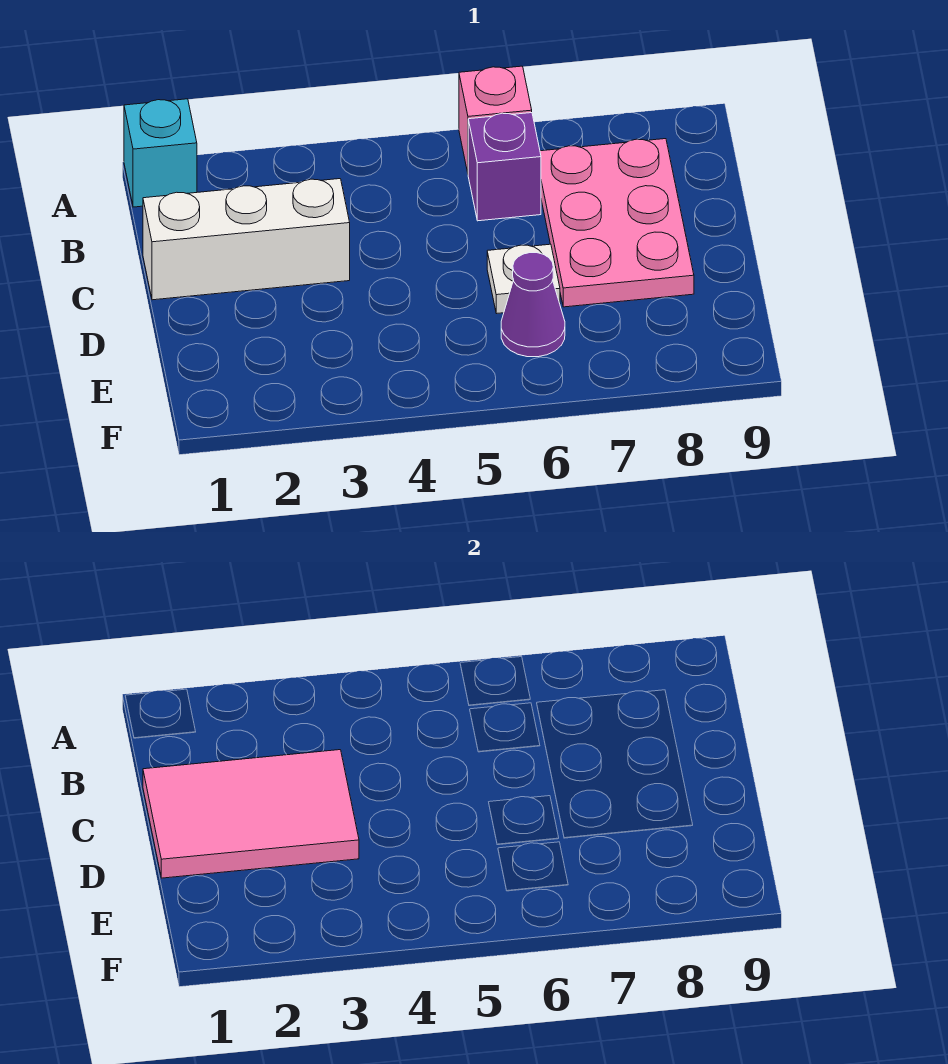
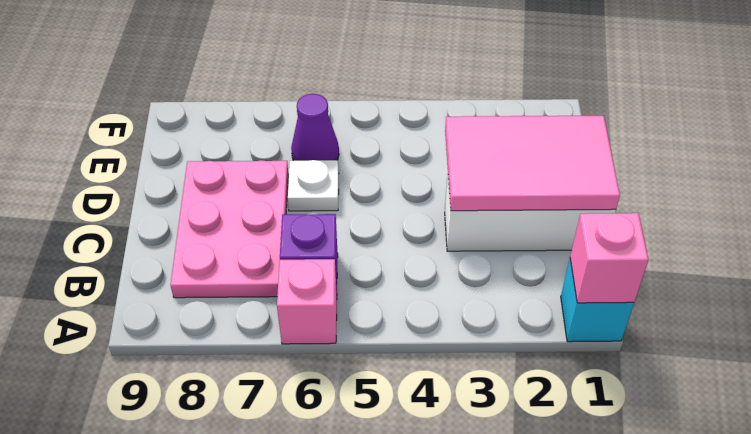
none -> pink 1x1 brick [570,213,648,303]

